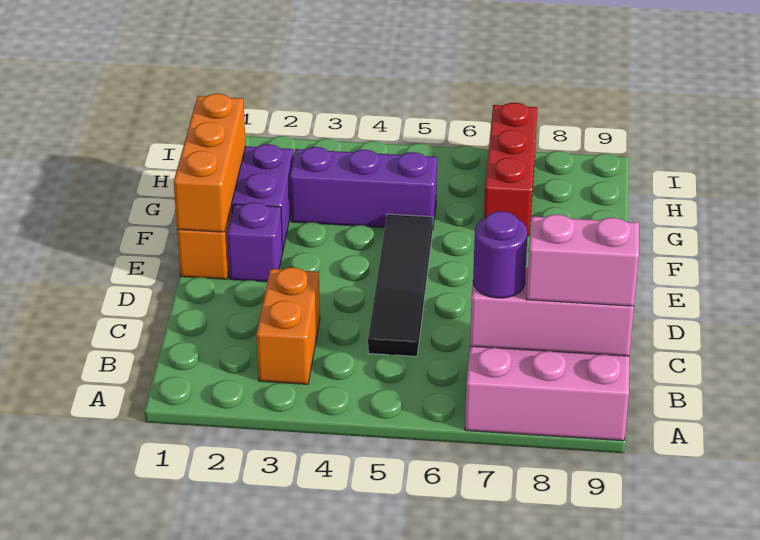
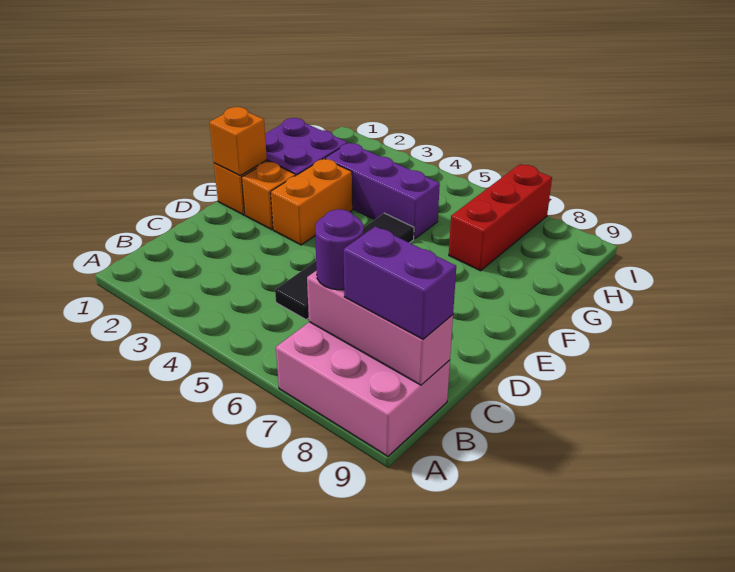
orange 1x2 brick [256,267,320,384] -> orange 1x2 brick moved to [271,159,352,245]
pink 1x2 brick [526,214,639,306] -> purple 1x2 brick [344,226,456,339]
orange 1x3 brick [174,94,246,232] -> orange 1x1 brick [209,107,267,176]
purple 1x1 brick [227,202,283,282] -> orange 1x1 brick [242,161,296,230]

